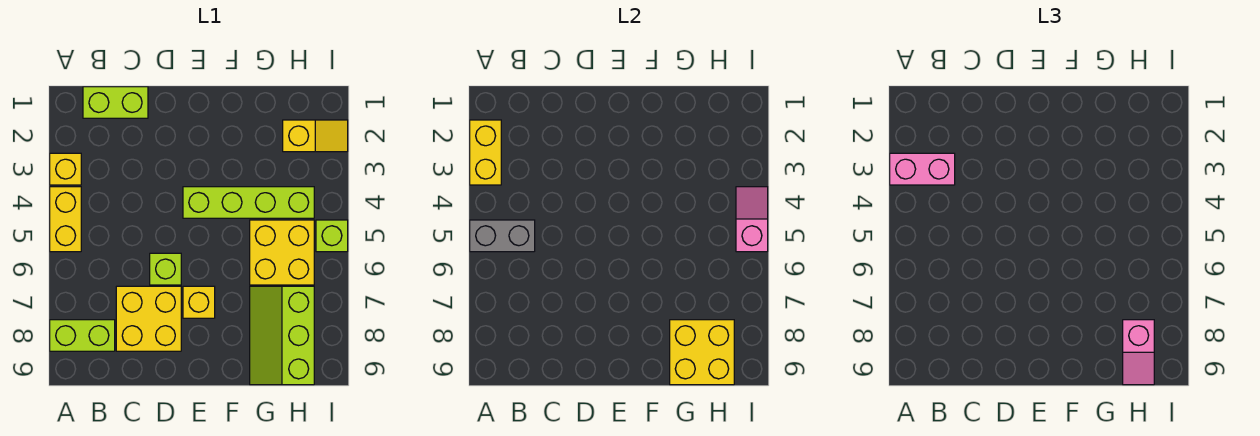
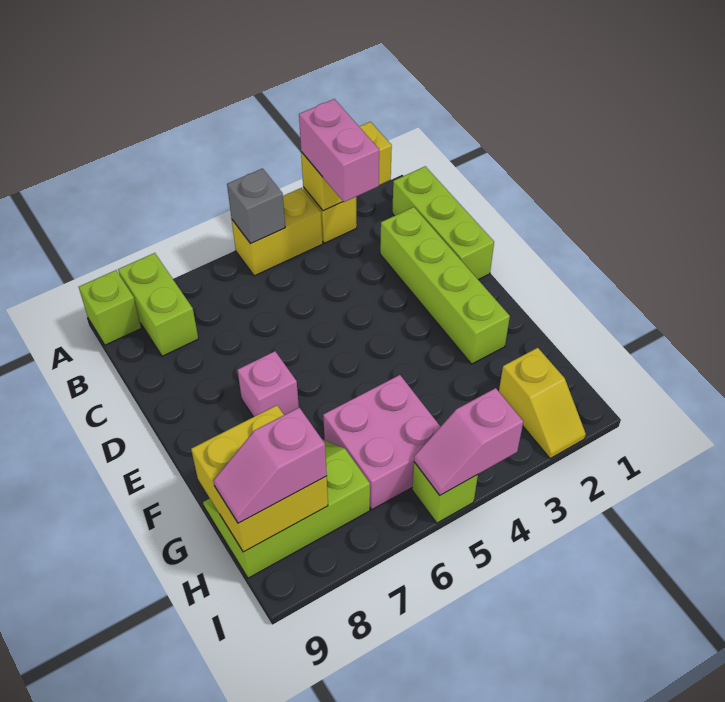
grey 1x2 brick [470,220,535,252] -> grey 1x1 brick [227,169,285,244]
lime 1x2 brick [83,87,148,118] -> lime 1x3 brick [392,166,494,280]
yellow 2x2 brick [116,286,181,351] -> none
lime 1x1 brick [150,253,181,285] -> lime 1x1 brick moved to [79,270,141,345]
lime 1x4 brick [183,187,314,218] -> lime 1x4 brick moved to [380,207,510,364]
yellow 1x1 brick [183,286,215,318] -> pink 1x1 brick [237,351,299,417]
yellow 2x2 brick [250,220,314,285] -> pink 2x2 brick [323,375,440,510]
pink 1x2 slope [736,187,768,252] -> pink 1x2 slope turned to [414,388,523,495]

